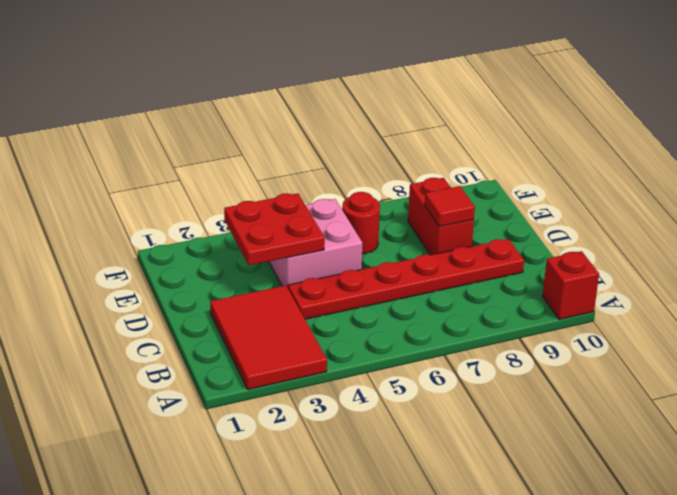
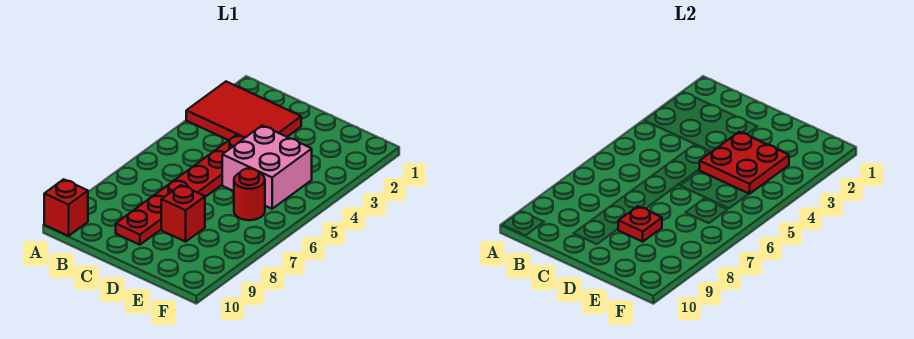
red 1x2 brick [408,178,474,255] -> red 1x1 brick [161,185,205,242]
red 1x1 tile [425,186,475,227] -> red 1x1 plate [618,206,662,242]

